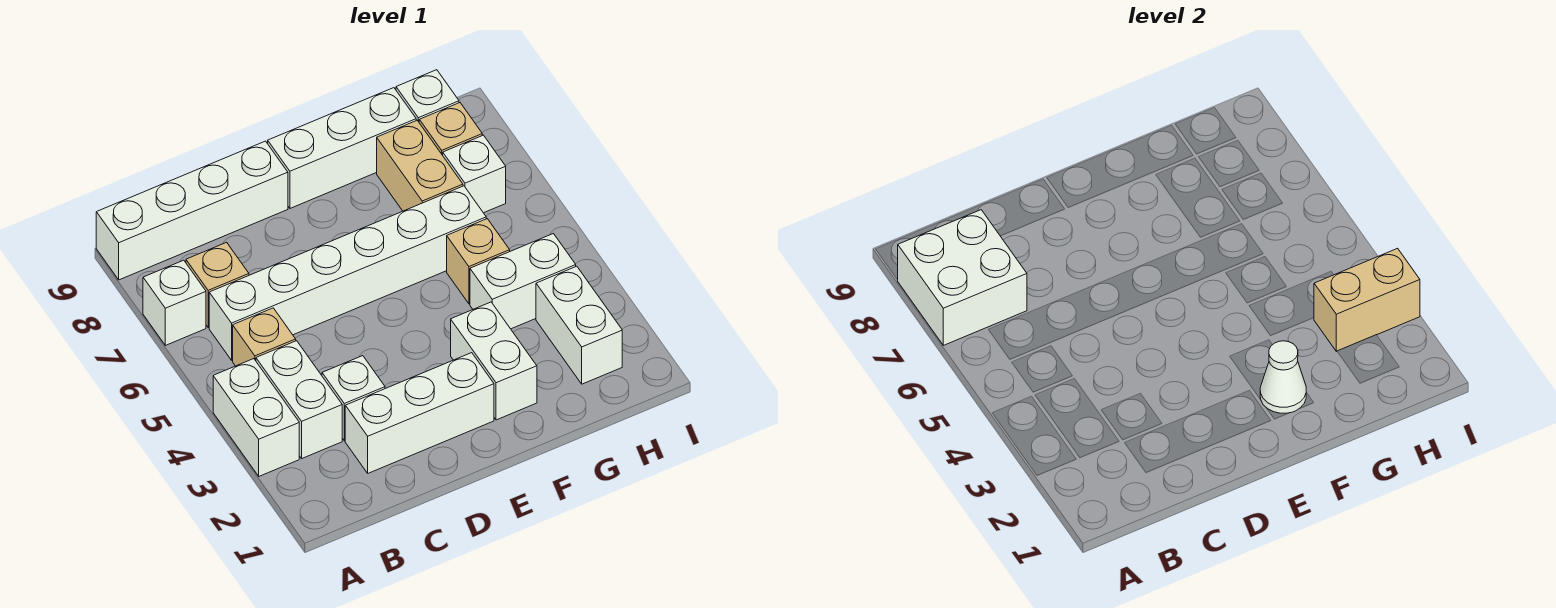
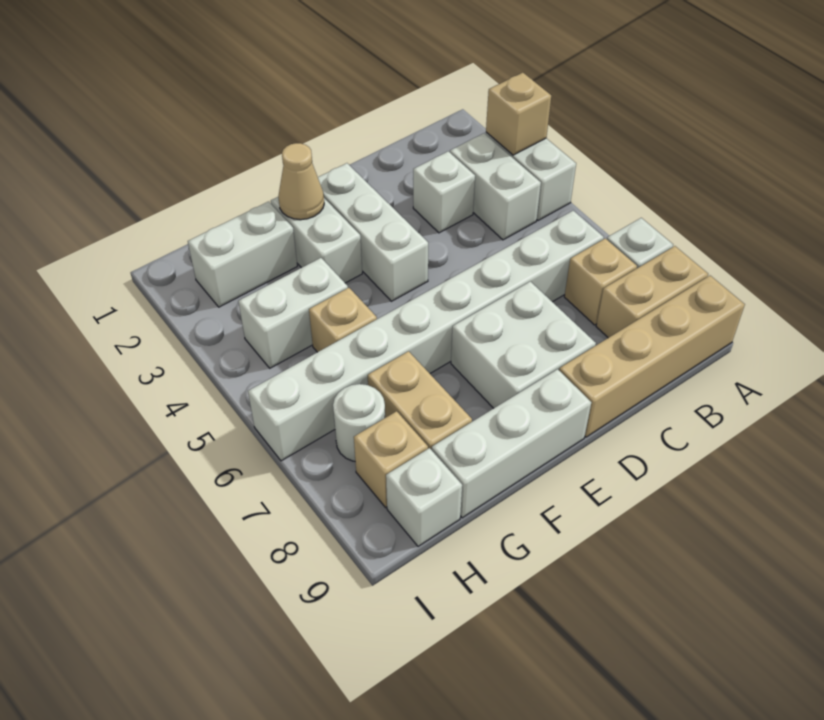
white 2x2 brick [898,210,1027,345] -> white 2x2 brick moved to [451,281,596,408]
white 1x4 brick [96,141,288,280] -> tan 1x4 brick [559,276,745,437]
tan 1x1 brick [233,308,296,366] -> tan 1x1 brick moved to [486,73,551,155]
white 1x6 brick [209,186,486,360] -> white 1x8 brick [248,211,604,461]
white 1x3 brick [345,353,494,473] -> white 1x3 brick turned to [318,163,428,301]
white 1x1 cone [1260,341,1306,413] -> tan 1x1 cone [278,143,324,220]
white 1x2 brick [536,266,622,384] -> white 1x2 brick turned to [188,202,297,307]
tan 1x2 brick [1314,248,1420,351] -> tan 1x2 brick moved to [596,246,708,338]
white 1x1 brick [443,135,506,213] -> white 1x1 round brick [333,384,385,461]

